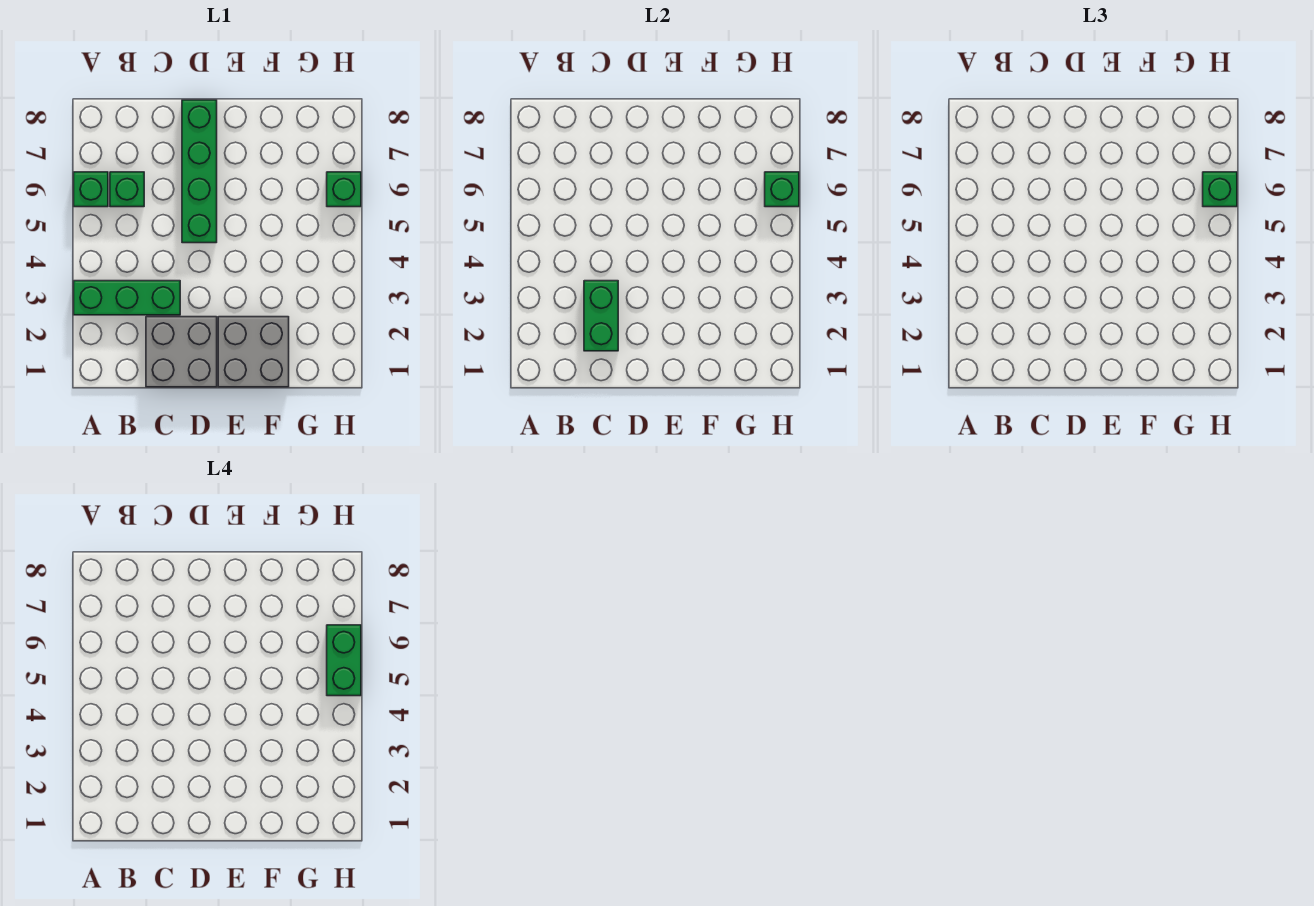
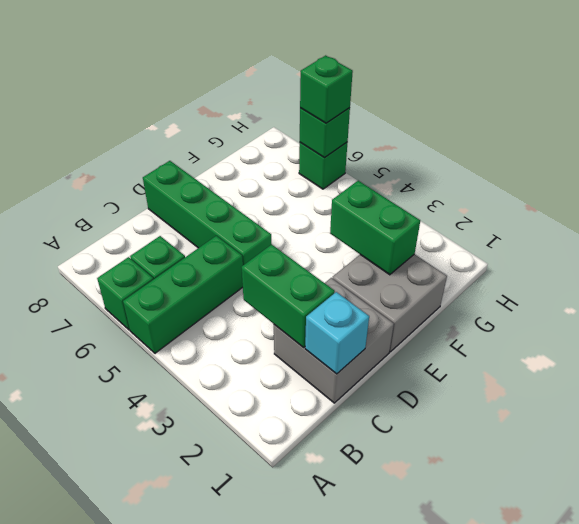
green 1x3 brick [74,281,180,315] -> green 1x3 brick moved to [123,236,243,353]
none -> cyan 1x1 brick [305,292,369,374]
green 1x2 brick [327,625,361,696] -> green 1x2 brick moved to [330,181,420,275]

